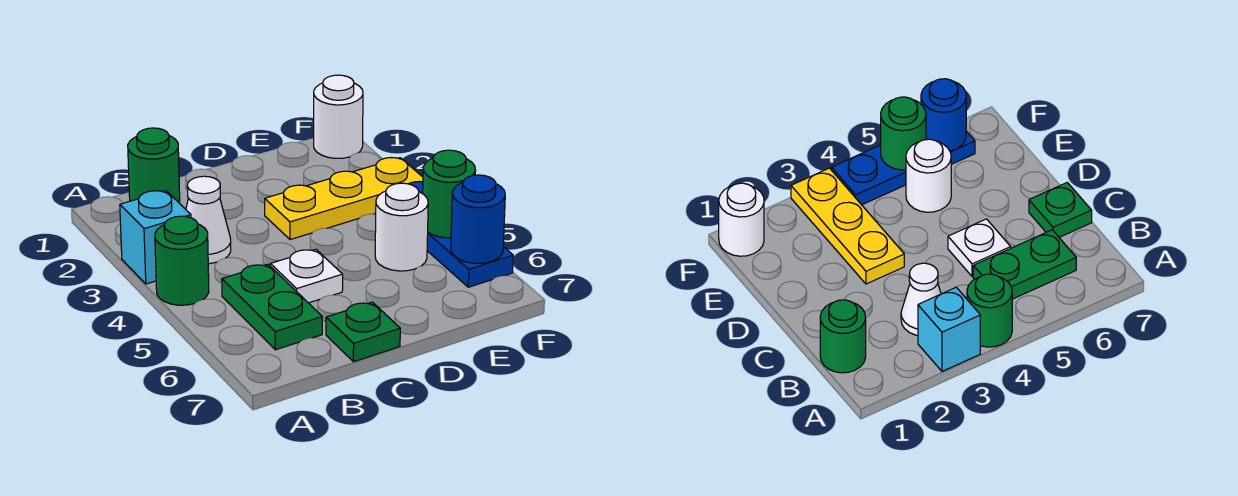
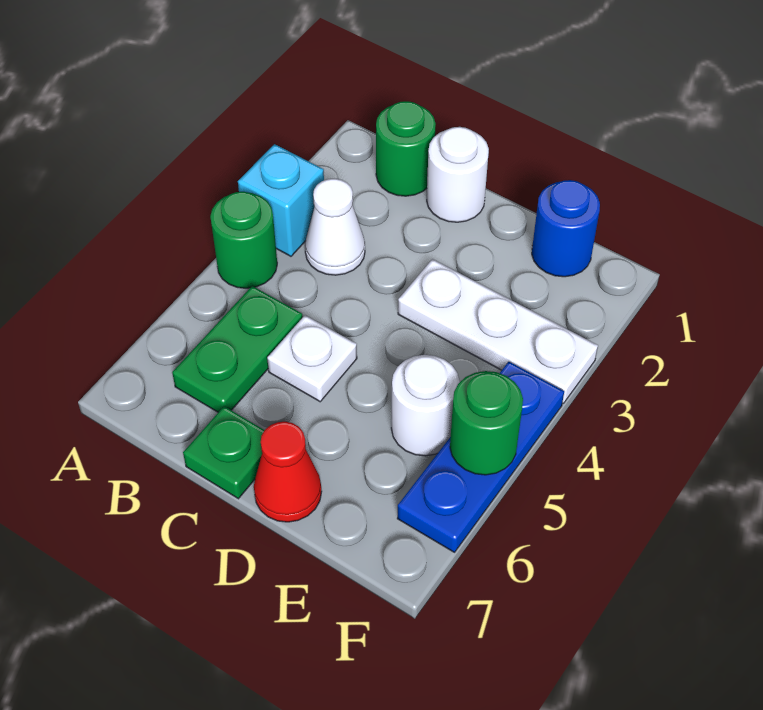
yellow 1x3 plate [265,158,423,240] -> white 1x3 plate [398,259,598,404]
none -> red 1x1 cone [254,422,322,522]
white 1x1 round brick [314,75,363,158] -> white 1x1 round brick moved to [427,127,489,222]
blue 1x1 round brick [451,175,505,264] -> blue 1x1 round brick moved to [532,180,600,277]

